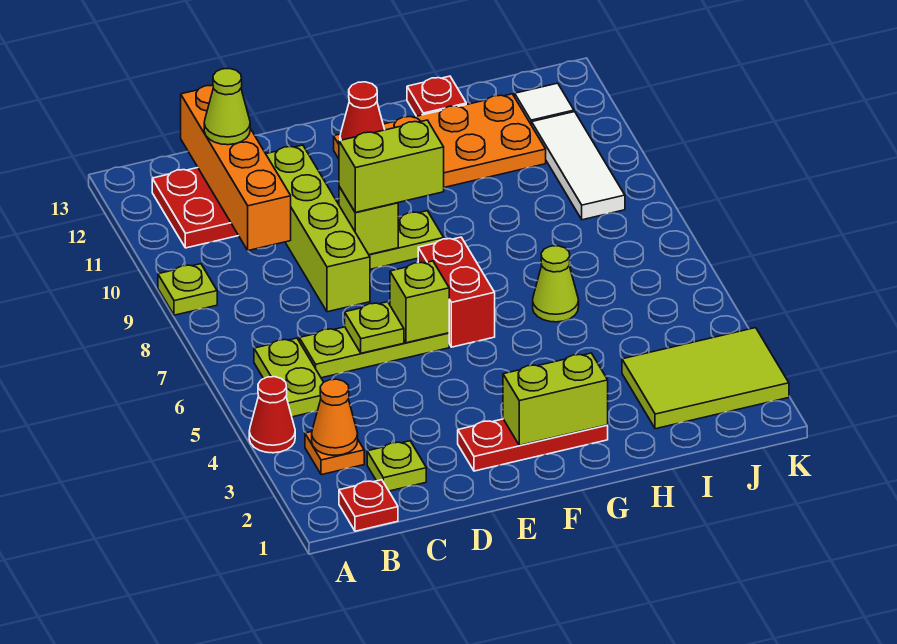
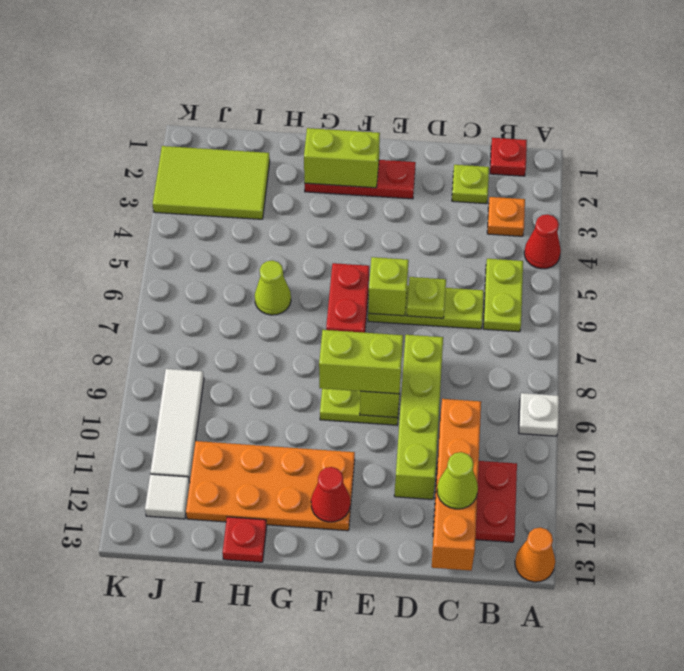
lime 1x1 plate [158,264,217,315] -> white 1x1 plate [519,393,559,436]
orange 1x1 cone [312,379,358,455] -> orange 1x1 cone moved to [515,528,555,582]

